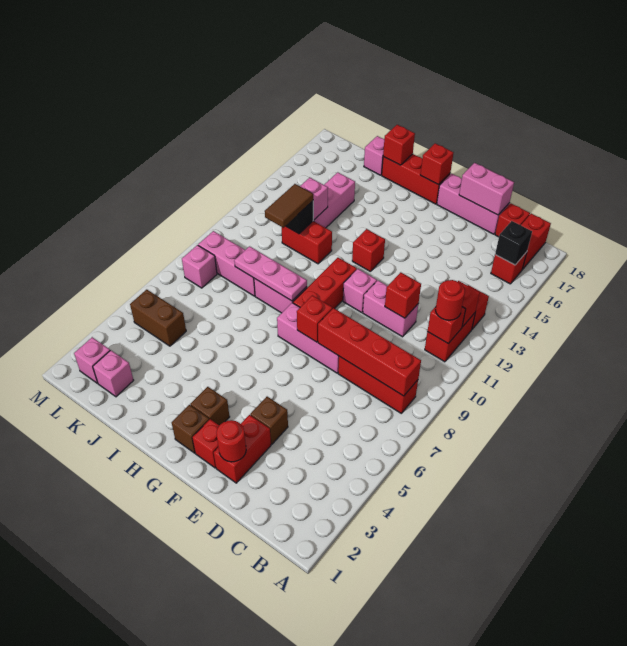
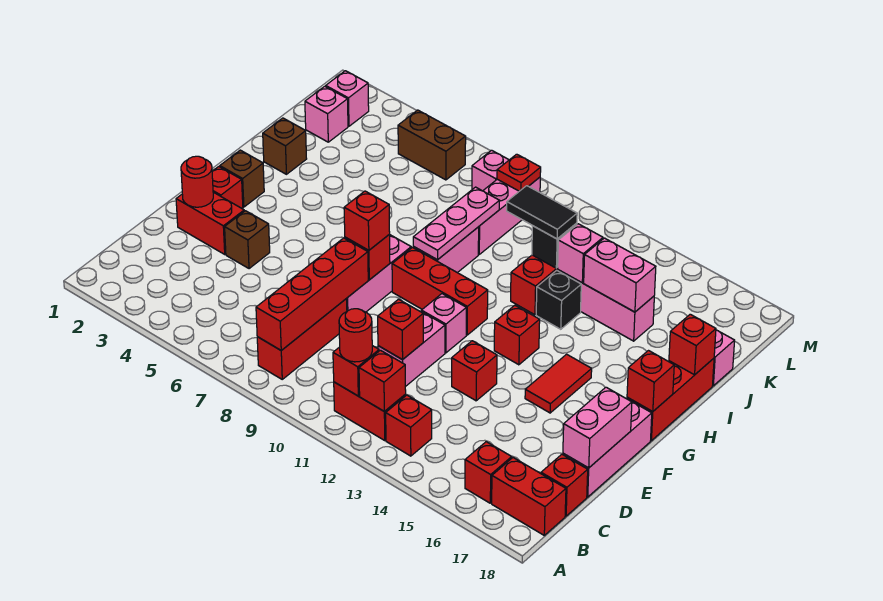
black 1x1 brick [495,221,532,265] -> black 1x1 brick moved to [536,270,581,329]
none -> red 1x1 brick [452,341,497,401]
none -> red 1x1 brick [344,191,390,250]
none -> red 1x2 tile [525,354,592,413]
brown 1x1 brick [190,387,230,425] -> brown 1x1 brick moved to [263,118,307,174]
brown 1x2 tile [265,184,313,228] -> black 1x2 tile [507,186,577,239]
none -> pink 1x2 brick [584,238,656,312]
brown 1x2 brick [130,290,186,346] -> brown 1x2 brick turned to [398,110,466,180]
none -> red 1x1 plate [497,154,541,191]

